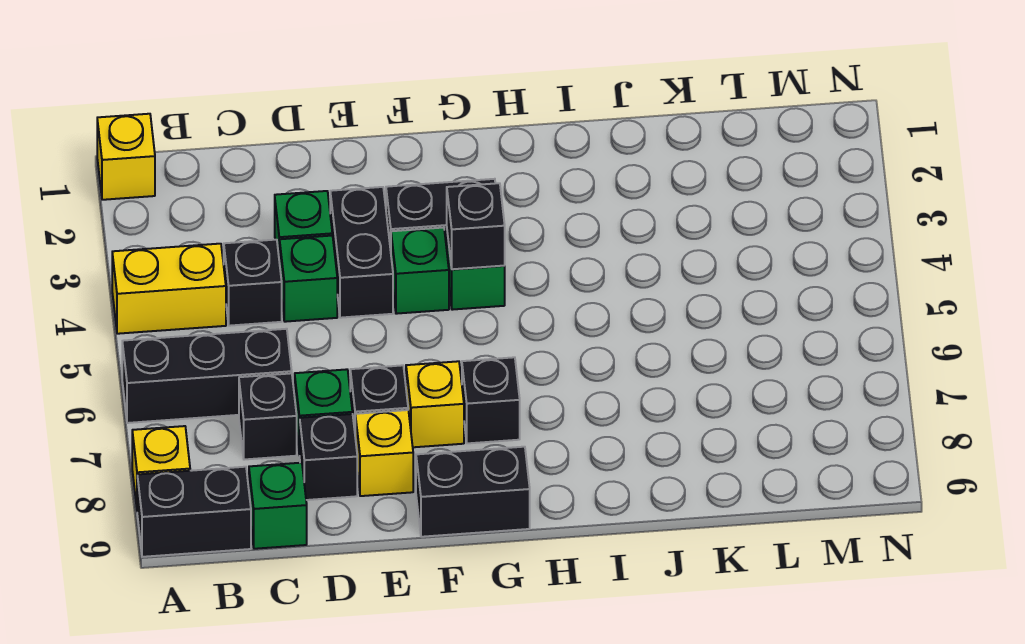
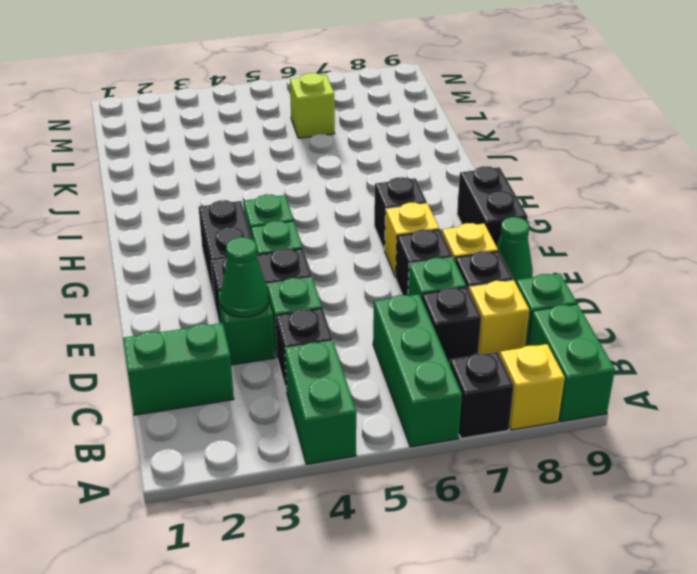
yellow 1x1 brick [97,114,155,200] -> yellow 1x1 brick moved to [469,280,529,355]
yellow 1x2 brick [112,244,226,334] -> green 1x2 brick [285,341,356,464]
black 1x3 brick [122,329,292,423] -> green 1x3 brick [373,294,462,447]
black 1x2 brick [137,467,251,557] -> green 1x2 brick [528,304,615,422]
none -> green 1x2 brick [123,323,234,415]
none -> green 1x1 cone [221,237,269,317]
none -> green 1x1 cone [497,217,533,283]
black 1x1 brick [447,183,505,269] -> black 1x1 brick moved to [450,352,514,438]
none -> lime 1x1 brick [290,73,335,138]

